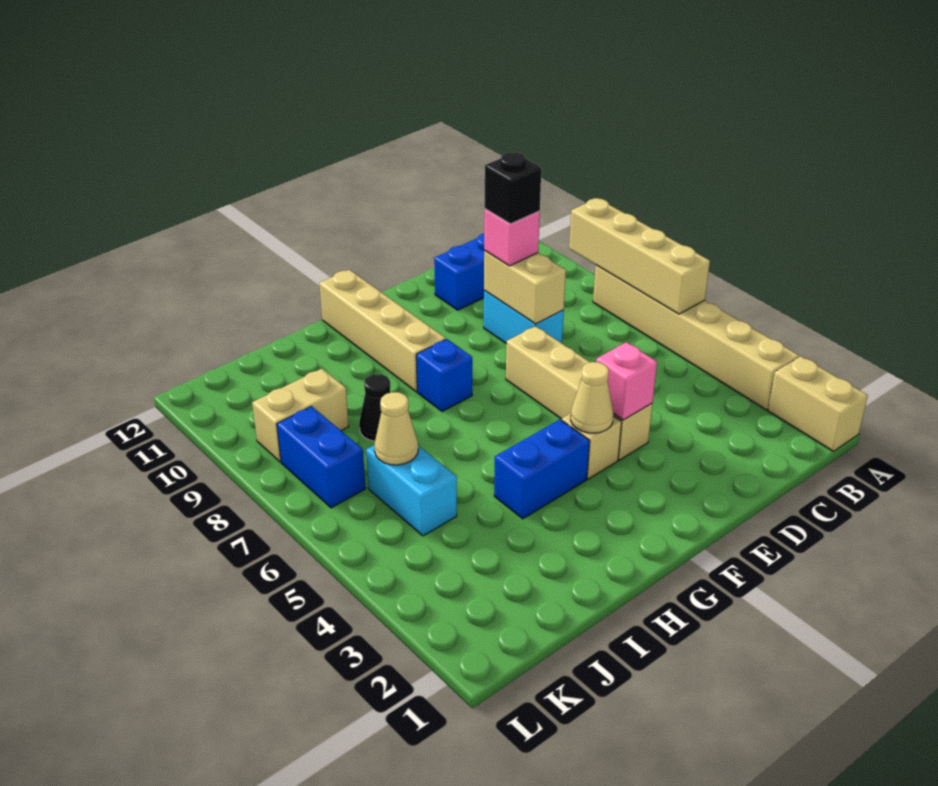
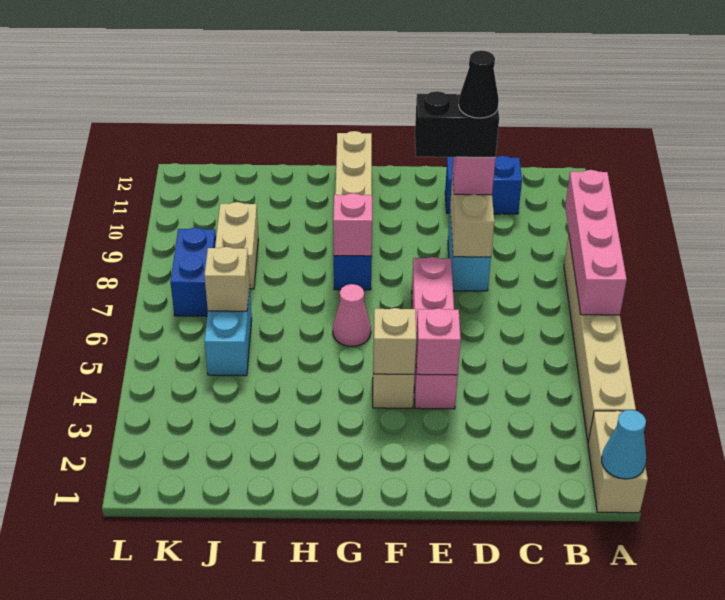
none -> cyan 1x1 cone [602,410,646,479]
tan 1x4 brick [569,198,710,314] -> pink 1x4 brick [565,170,627,315]
black 1x1 brick [485,152,541,224] -> black 1x2 brick [415,91,499,157]
tan 1x4 brick [506,326,652,460] -> pink 1x4 brick [412,257,458,409]
tan 1x1 cone [571,362,613,433] -> tan 1x1 brick [374,308,416,374]
blue 1x2 brick [494,420,590,519] -> none
none -> pink 1x1 cone [333,284,371,346]
none -> pink 1x1 brick [333,193,372,256]
black 1x1 cone [359,374,391,441] -> black 1x1 cone moved to [459,50,499,118]
tan 1x1 cone [374,392,418,465] -> tan 1x1 brick [204,247,250,311]
tan 1x2 brick [252,369,349,462] -> tan 1x2 brick turned to [215,202,258,289]

